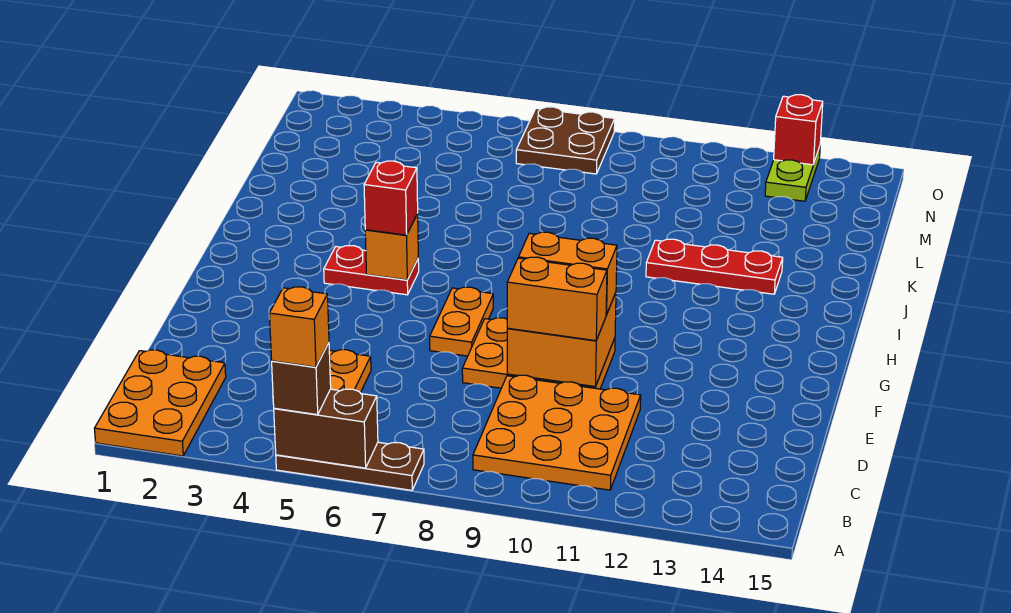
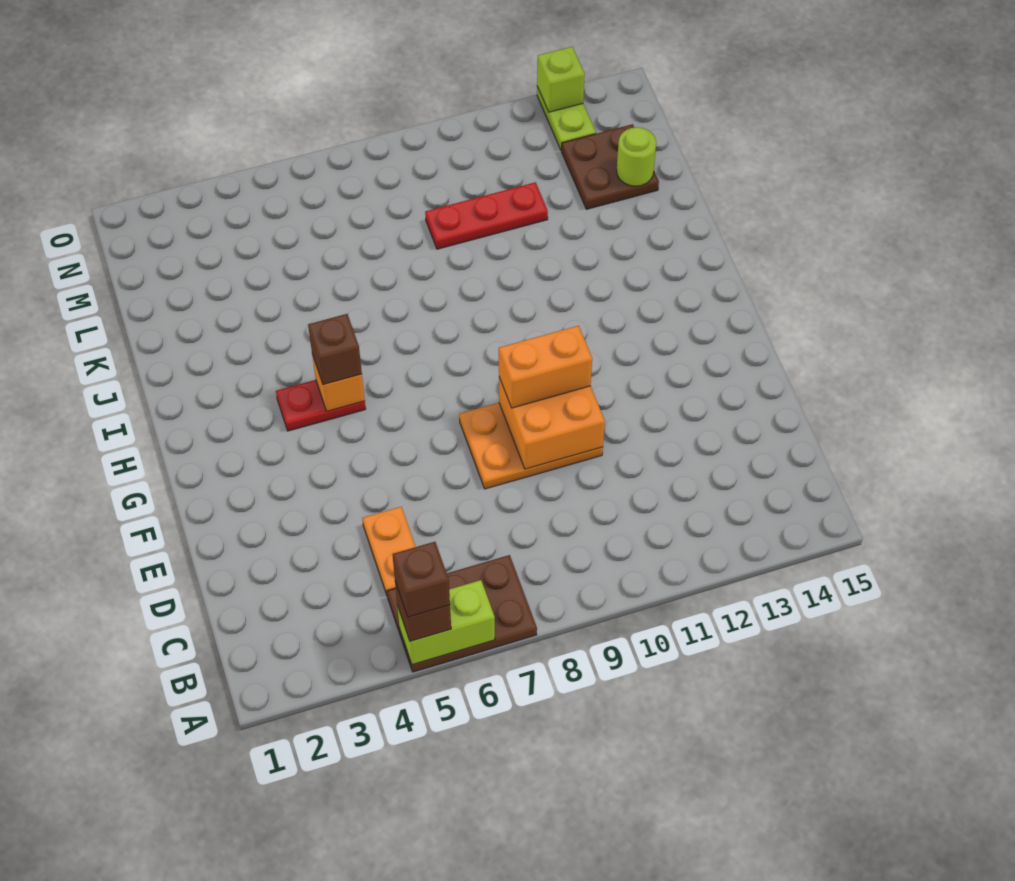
orange 2x3 plate [94,350,226,456] -> none
brown 1x3 plate [276,442,424,490] -> brown 2x3 plate [387,555,537,672]
brown 1x2 brick [274,389,378,468] -> lime 1x2 brick [397,580,495,665]
orange 1x1 brick [269,287,329,367] -> brown 1x1 brick [392,542,450,617]
orange 3x3 plate [473,375,641,490] -> none
orange 1x2 brick [507,257,607,341] -> none
orange 1x2 plate [430,287,493,356] -> none
red 1x1 brick [364,161,418,235] -> brown 1x1 brick [308,314,362,385]
red 1x3 plate [646,239,783,294] -> red 1x3 plate moved to [425,182,548,249]
none -> lime 1x1 round brick [617,127,656,186]
brown 2x2 plate [516,107,615,174] -> brown 2x2 plate moved to [562,124,659,209]
red 1x1 brick [774,95,823,165] -> lime 1x1 brick [537,47,585,112]

